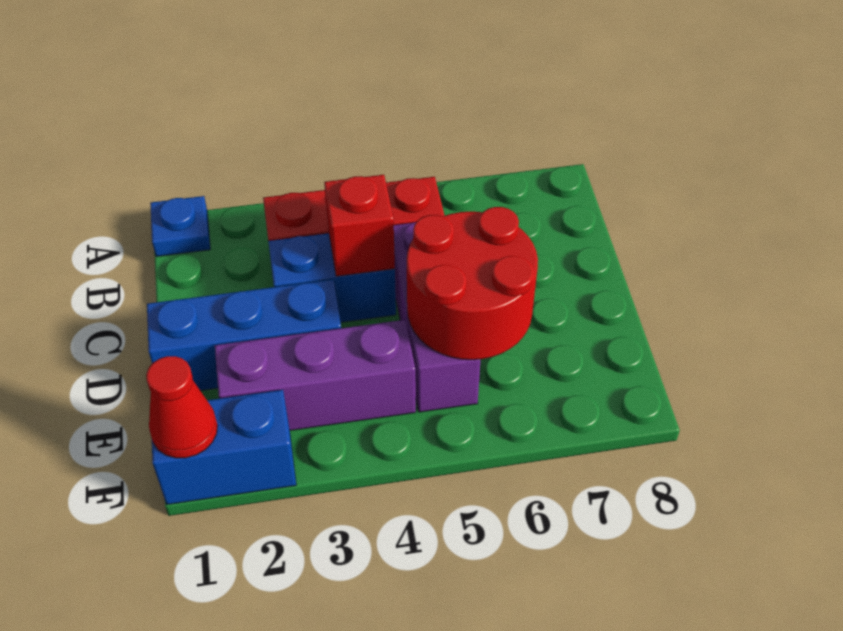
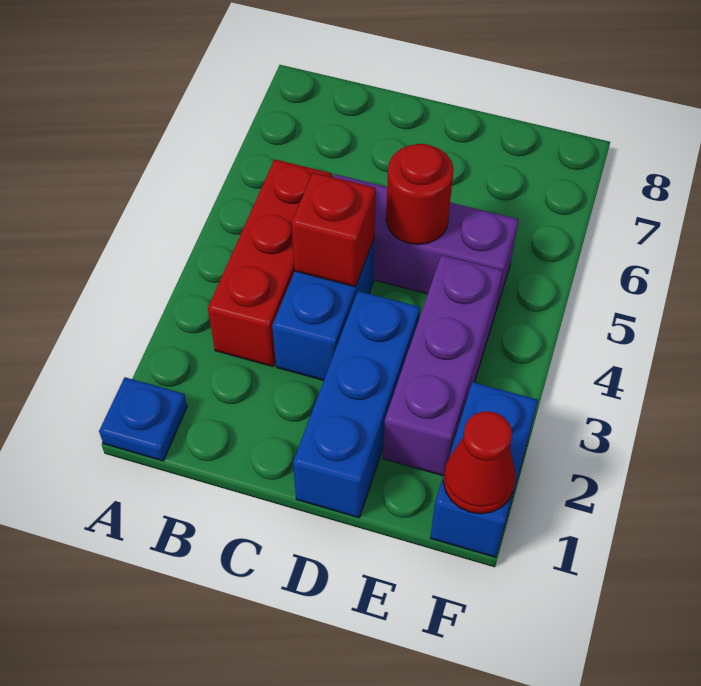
red 2x2 round brick [407,207,538,360] -> red 1x1 round brick [386,144,454,244]

